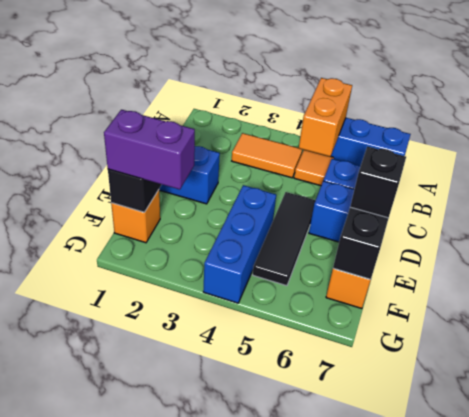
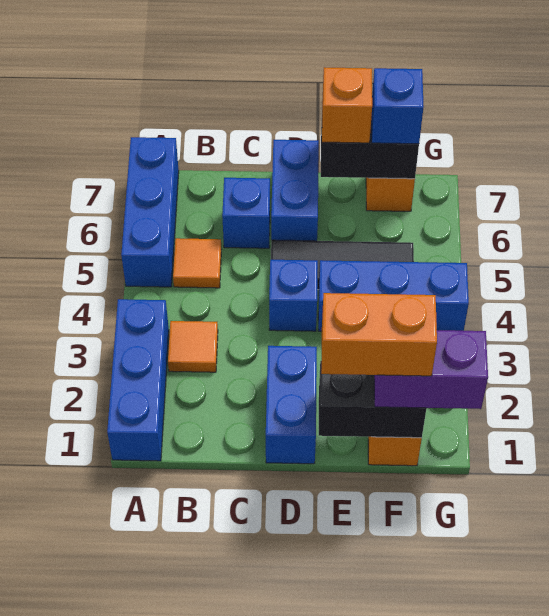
none -> blue 1x3 brick [107,299,169,461]
orange 1x2 brick [299,78,352,157] -> orange 1x2 brick moved to [321,293,437,376]
orange 1x2 tile [232,133,302,178] -> orange 1x1 tile [168,321,218,372]
none -> blue 1x1 brick [269,260,318,331]
black 1x1 brick [350,147,406,218] -> orange 1x1 brick [322,67,372,143]
purple 1x2 brick [104,110,195,190] -> purple 1x2 brick turned to [374,330,488,409]
none -> blue 1x1 brick [372,68,424,144]

